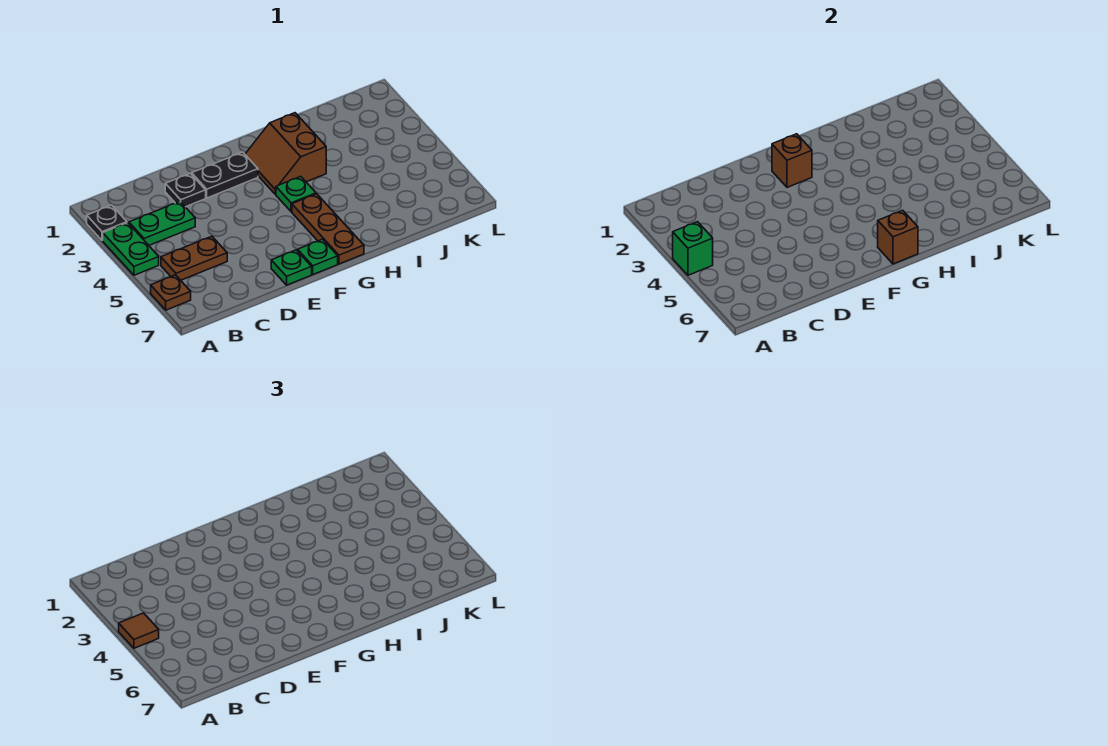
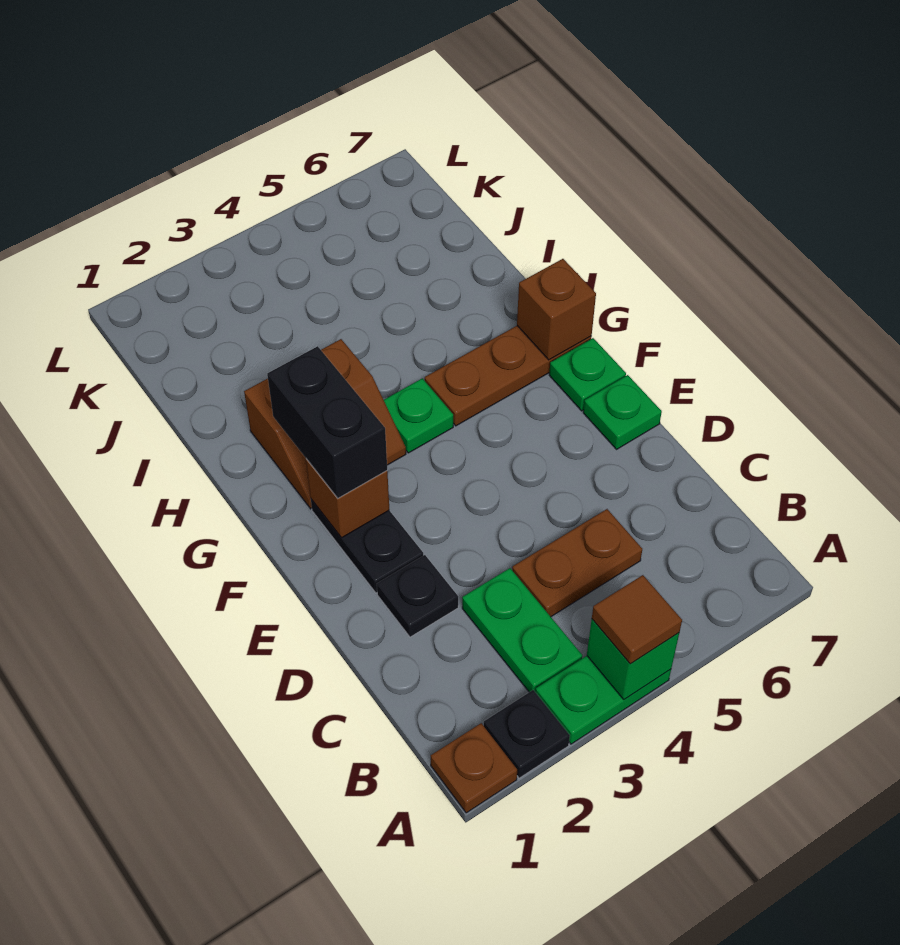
brown 1x1 plate [151,275,191,310] -> brown 1x1 plate moved to [431,723,517,813]
brown 1x2 plate [161,236,227,280] -> brown 1x2 plate turned to [512,509,642,617]
none -> black 1x2 brick [267,346,387,498]

